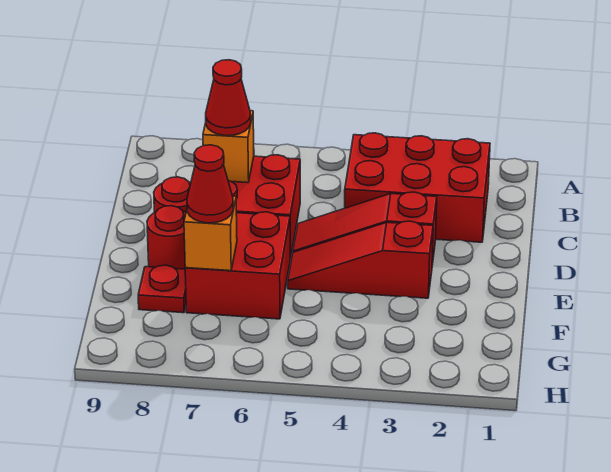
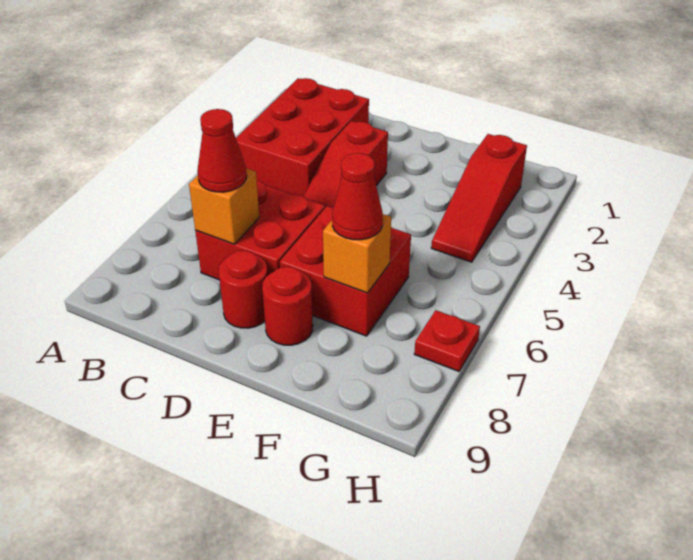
red 1x3 slope [288,221,433,298] -> red 1x3 slope moved to [431,134,527,262]
red 1x1 plate [138,265,186,313] -> red 1x1 plate moved to [414,310,480,371]

